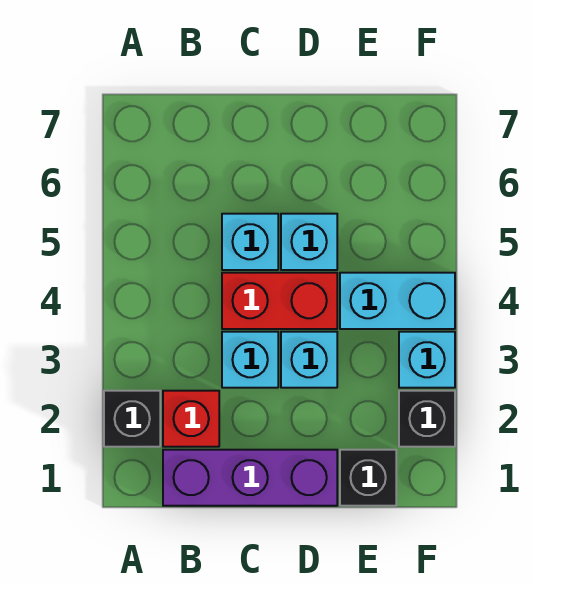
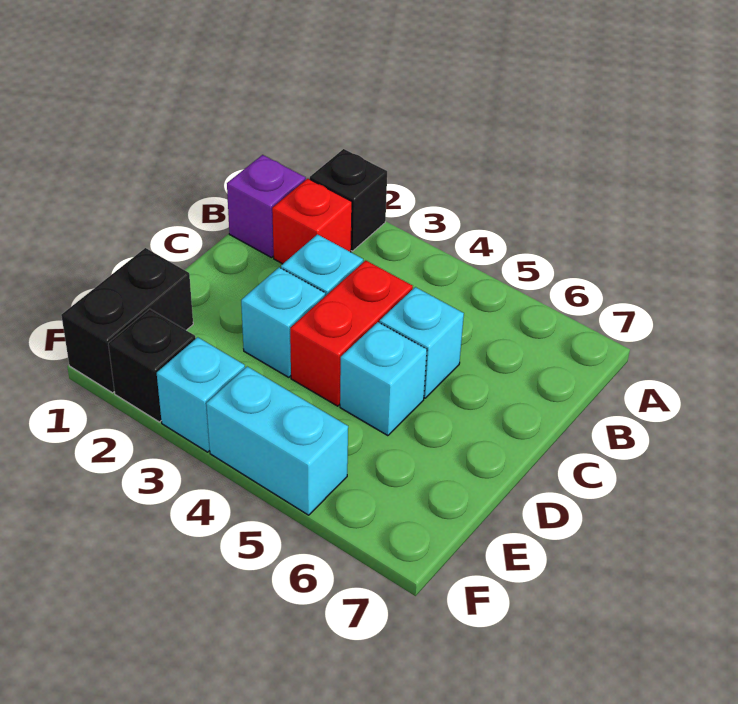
purple 1x3 brick [163,450,337,506] -> purple 1x1 brick [227,155,306,258]
black 1x1 brick [340,450,396,506] -> black 1x2 brick [61,248,193,393]
cyan 1x2 brick [340,273,455,329] -> cyan 1x2 brick turned to [206,367,348,515]

